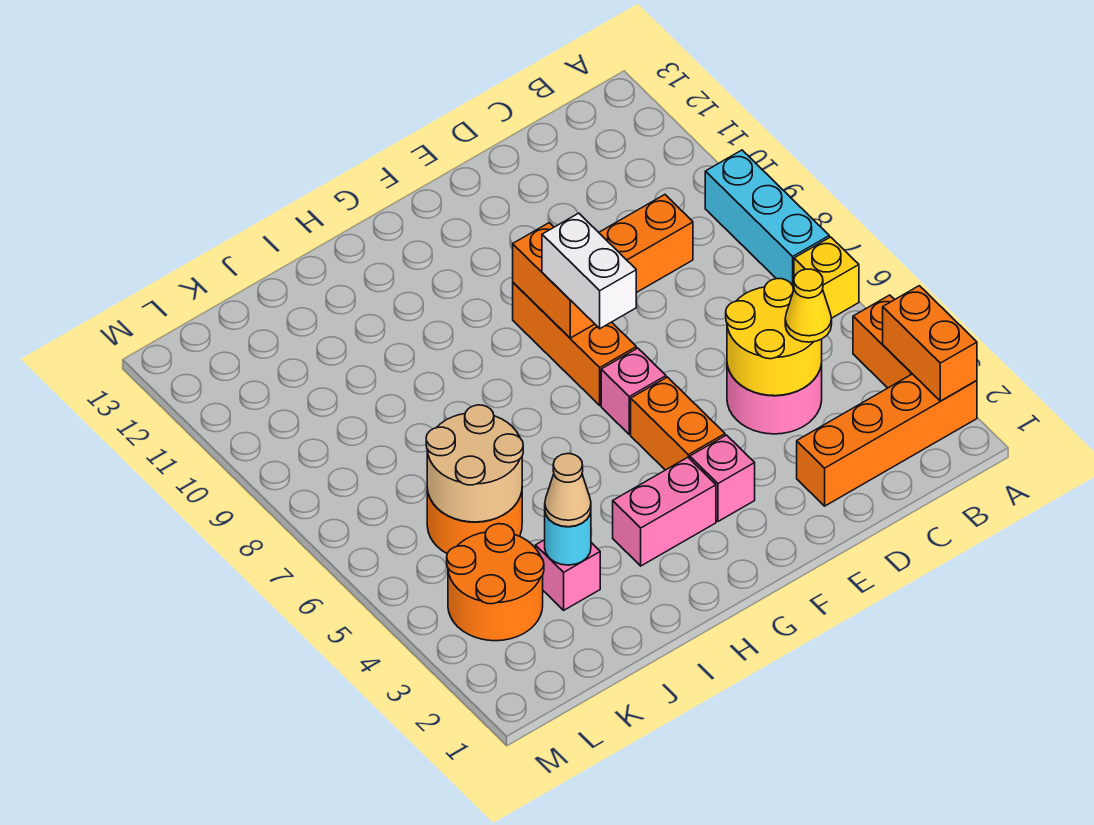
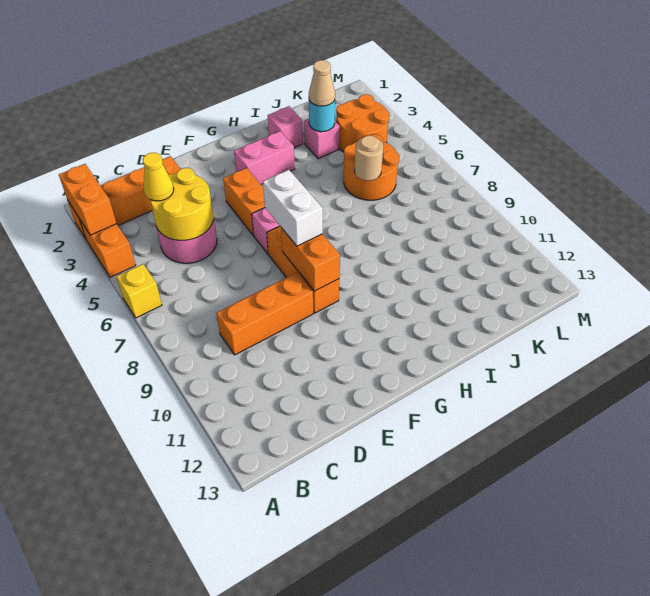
cyan 1x3 brick [705,150,829,289] -> none
pink 1x1 brick [690,435,755,521] -> pink 1x1 brick moved to [268,106,303,148]
tan 2x2 round brick [426,405,523,522] -> tan 1x1 round brick [354,136,383,181]

